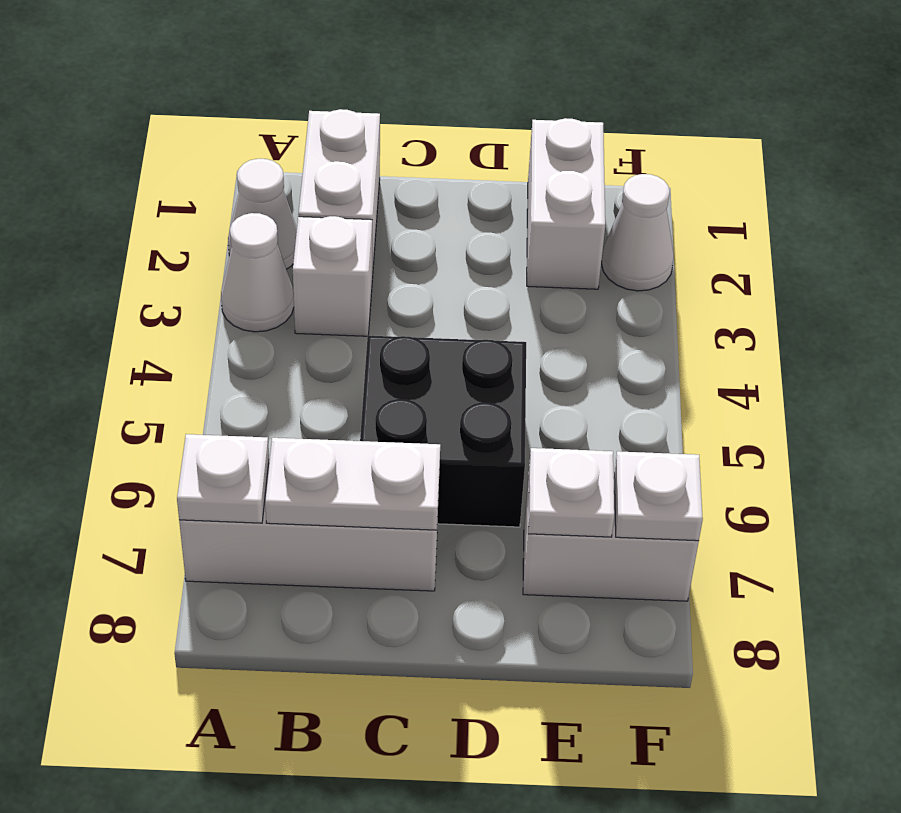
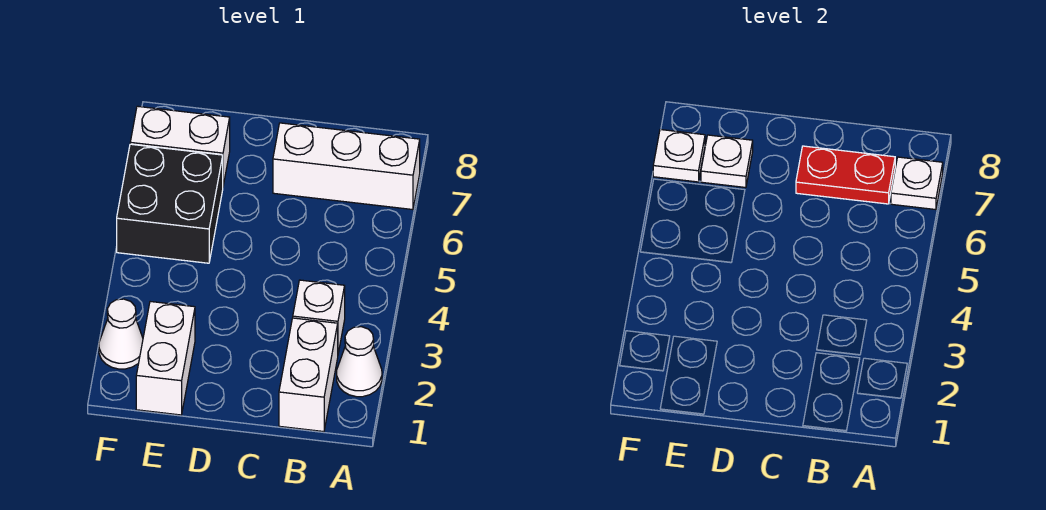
white 1x1 cone [221,213,294,332] -> none
white 1x2 plate [265,438,440,530] -> red 1x2 plate [796,146,895,204]
black 2x2 brick [360,336,526,527] -> black 2x2 brick moved to [117,144,223,263]

